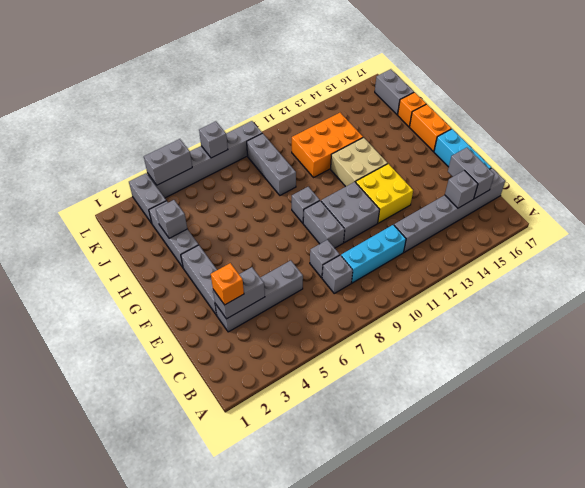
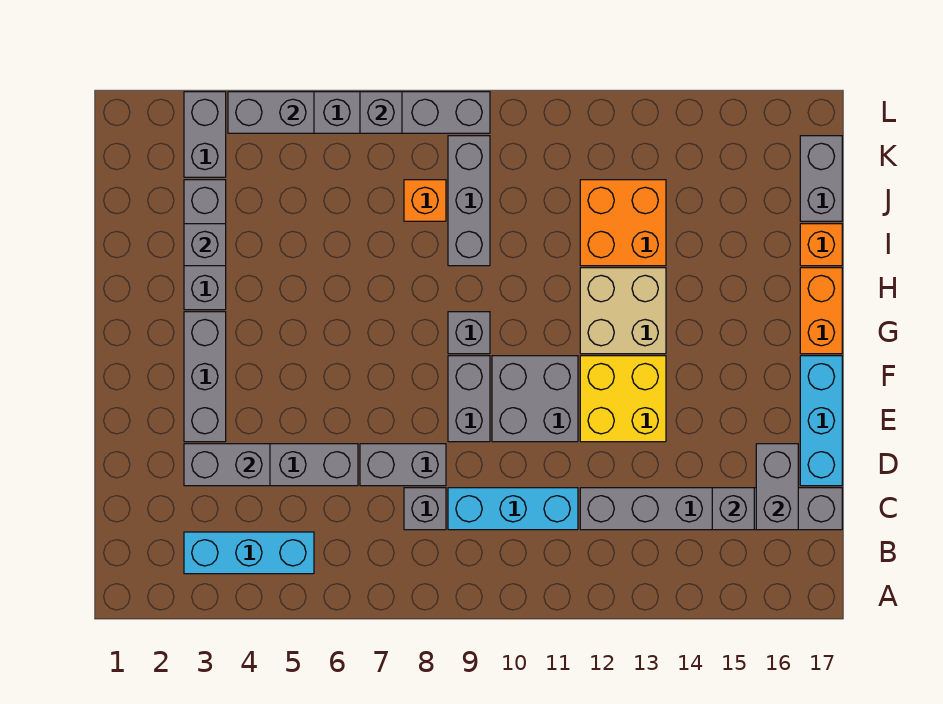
none -> cyan 1x3 brick [184,532,314,574]
orange 1x1 brick [211,263,244,305] -> orange 1x1 brick moved to [404,180,446,221]
grey 1x1 brick [310,240,340,278] -> grey 1x2 brick [360,444,446,486]
orange 2x3 brick [292,113,363,177] -> orange 2x2 brick [580,180,666,266]

